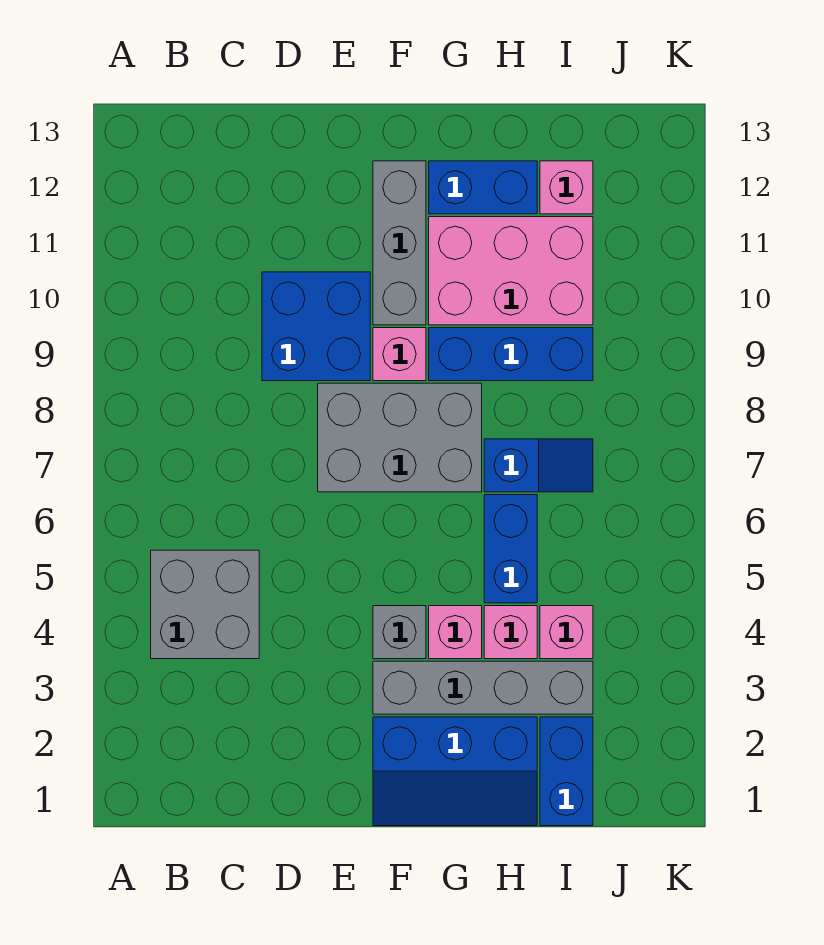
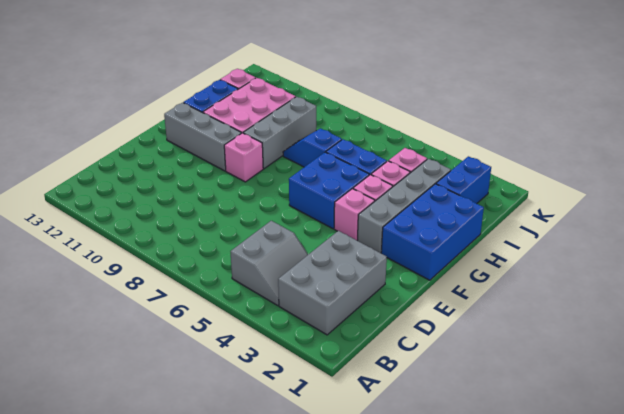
grey 2x2 brick [151,550,259,659] -> grey 2x2 slope [230,221,308,305]
blue 2x2 brick [262,272,370,381] -> blue 2x2 brick moved to [289,152,369,229]
grey 2x3 brick [318,383,482,492] -> grey 2x3 brick moved to [278,231,387,335]
blue 2x3 slope [373,717,537,826] -> blue 2x3 brick [381,184,484,280]
grey 1x1 brick [373,606,426,659] -> pink 1x1 brick [334,189,375,240]
blue 1x3 brick [429,328,593,381] -> grey 1x3 brick [243,97,316,169]
blue 1x2 slope [484,439,593,492] -> blue 1x2 slope turned to [283,128,342,167]
blue 1x2 brick [540,717,593,826] -> blue 1x2 brick turned to [436,156,491,204]

